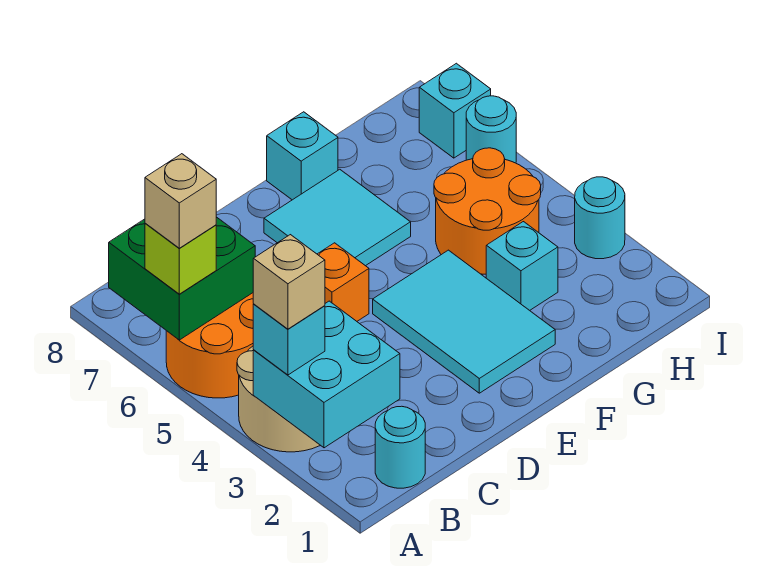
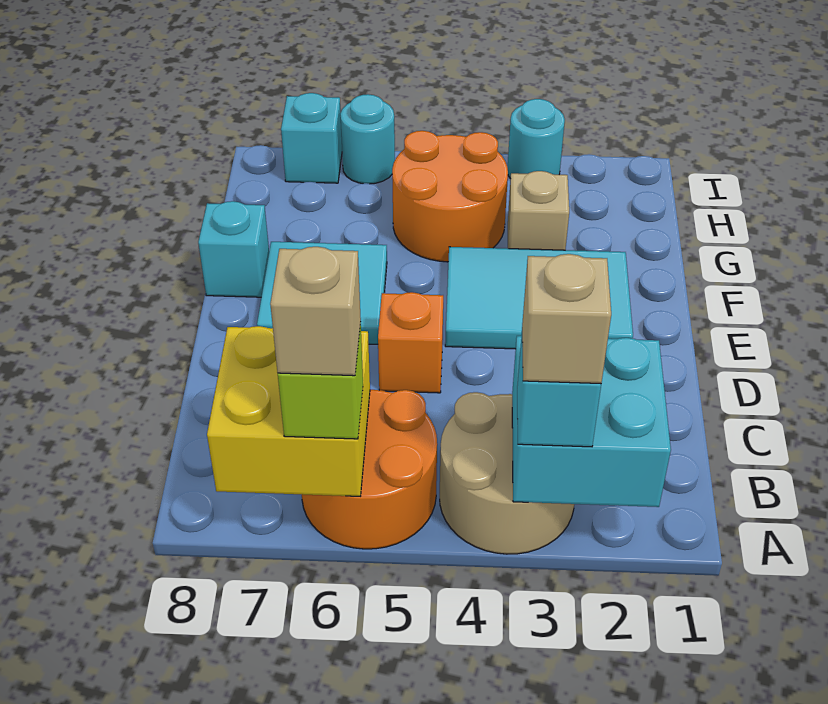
green 2x2 brick [109,217,255,340] -> yellow 2x2 brick [207,326,370,496]
cyan 1x1 round brick [375,406,425,488] -> none
cyan 1x1 brick [486,222,558,310] -> tan 1x1 brick [508,171,569,250]

